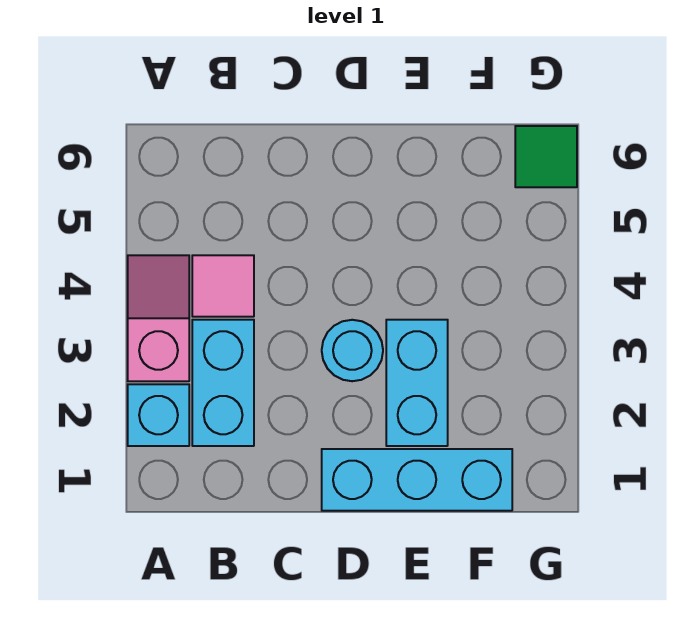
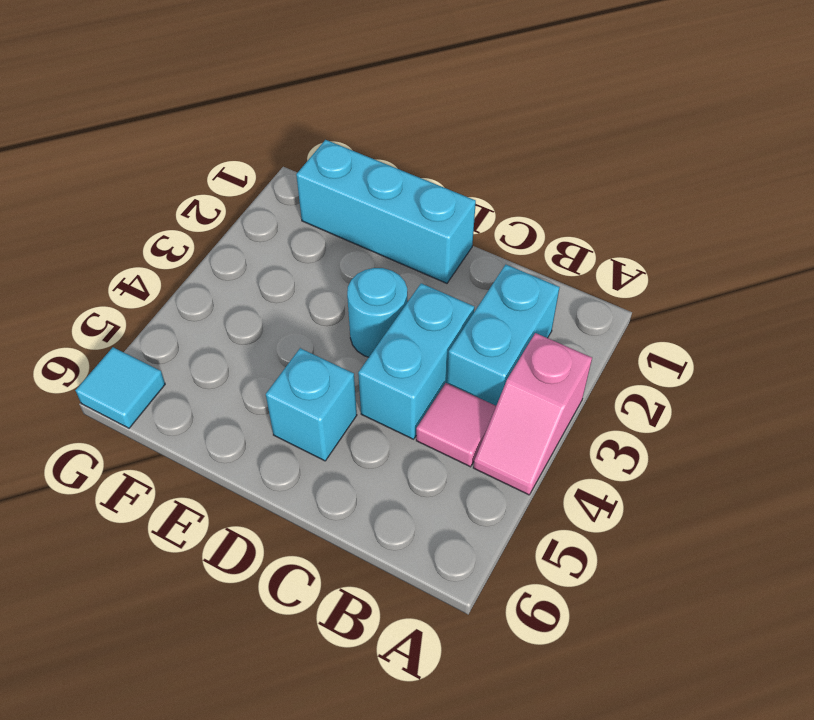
cyan 1x1 brick [128,384,189,446] -> cyan 1x1 brick moved to [266,348,357,461]
cyan 1x2 brick [386,320,448,446] -> cyan 1x2 brick moved to [358,283,474,439]
green 1x1 tile [515,126,577,187] -> cyan 1x1 tile [75,347,165,428]

